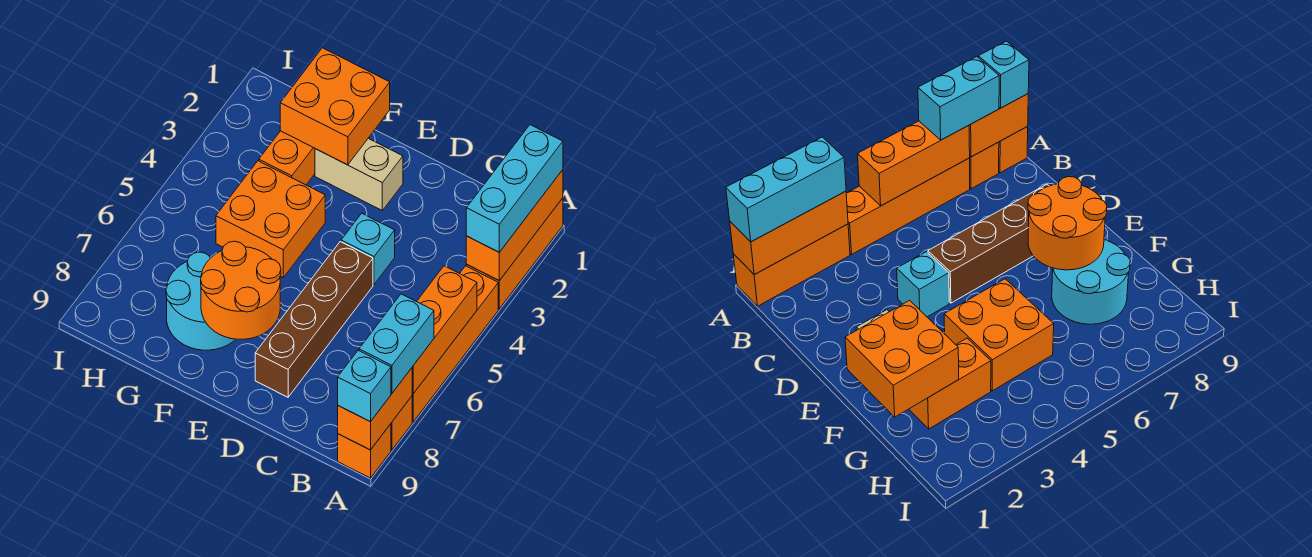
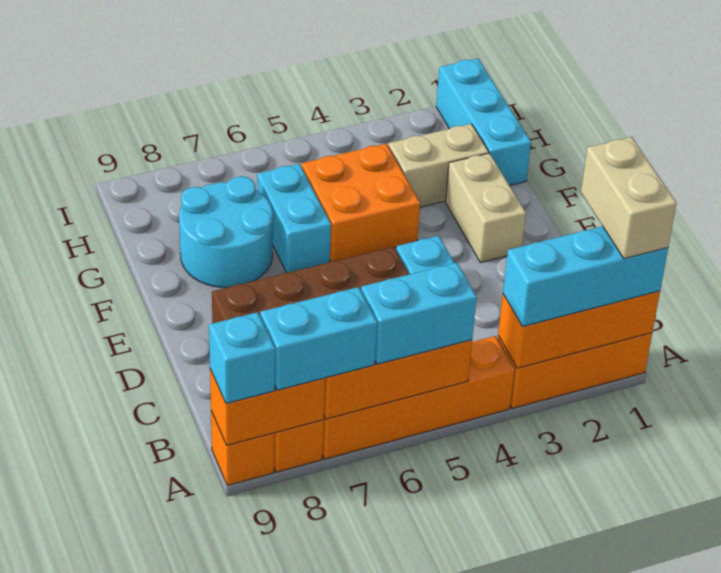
none -> tan 1x2 brick [581,137,677,259]
none -> cyan 1x2 brick [361,263,477,364]
orange 2x2 round brick [201,241,281,339] -> none
orange 2x2 brick [280,48,390,165] -> none
none -> cyan 1x2 brick [257,164,331,273]
none -> cyan 1x3 brick [436,58,531,185]
orange 1x2 brick [259,131,315,185] -> tan 1x2 brick [388,124,489,207]

